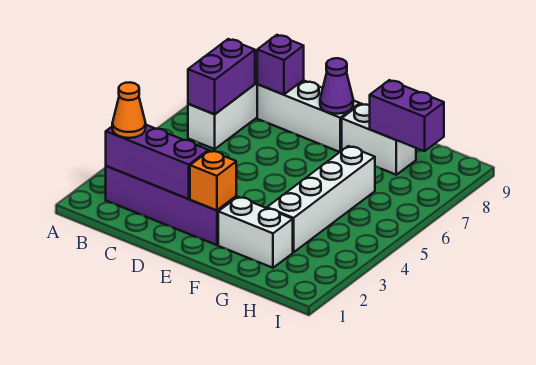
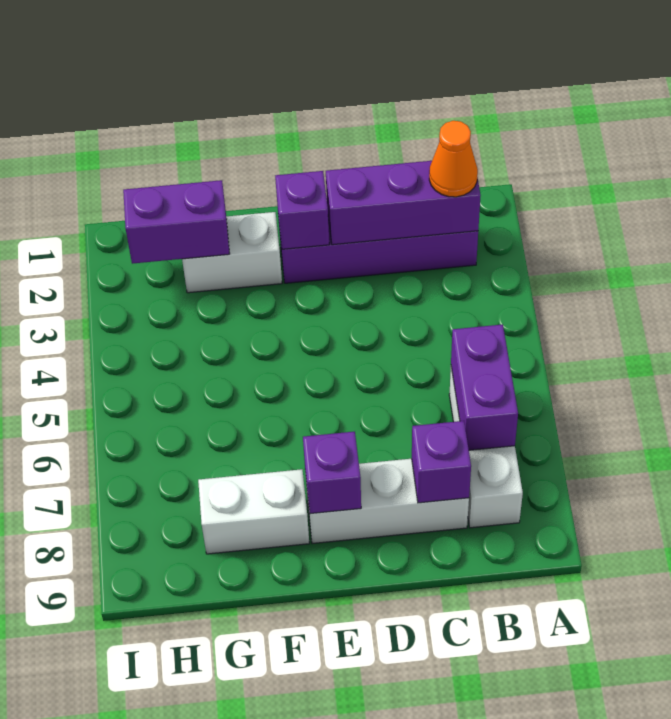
orange 1x1 brick [190,151,236,210] -> purple 1x1 brick [275,171,329,249]
purple 1x1 cone [320,58,353,114] -> purple 1x1 brick [303,432,361,514]
white 1x4 brick [267,146,375,252] -> none
purple 1x2 brick [370,80,444,151] -> purple 1x2 brick moved to [123,180,230,264]

